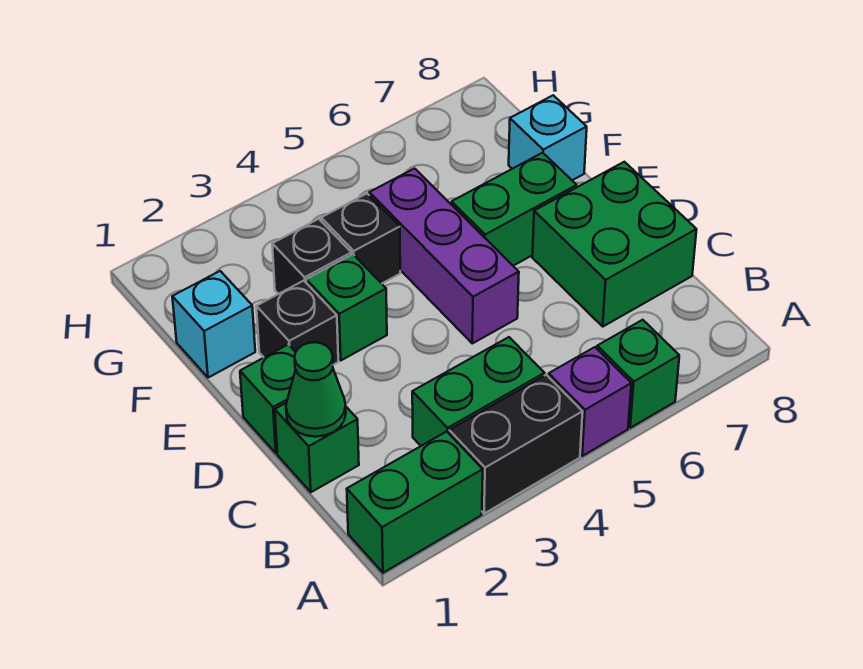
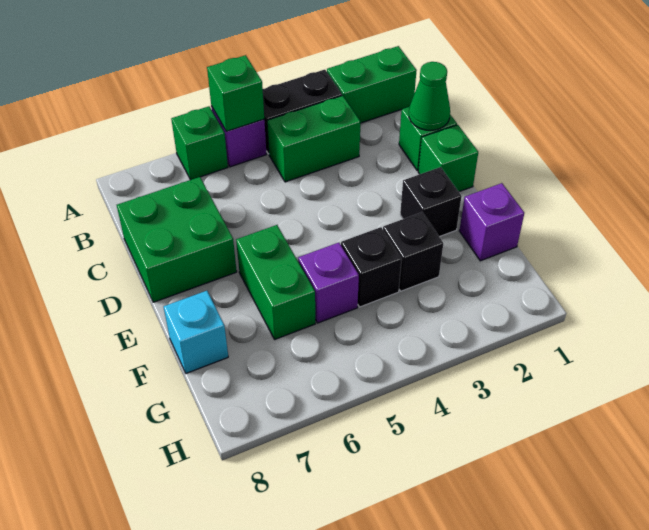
purple 1x3 brick [369,169,519,343] -> purple 1x1 brick [298,243,359,323]
green 1x1 brick [306,254,387,360] -> green 1x1 brick moved to [207,55,264,131]
green 1x2 brick [452,153,577,266] -> green 1x2 brick turned to [236,225,315,339]
cyan 1x1 brick [172,271,255,378] -> purple 1x1 brick [459,183,524,261]

